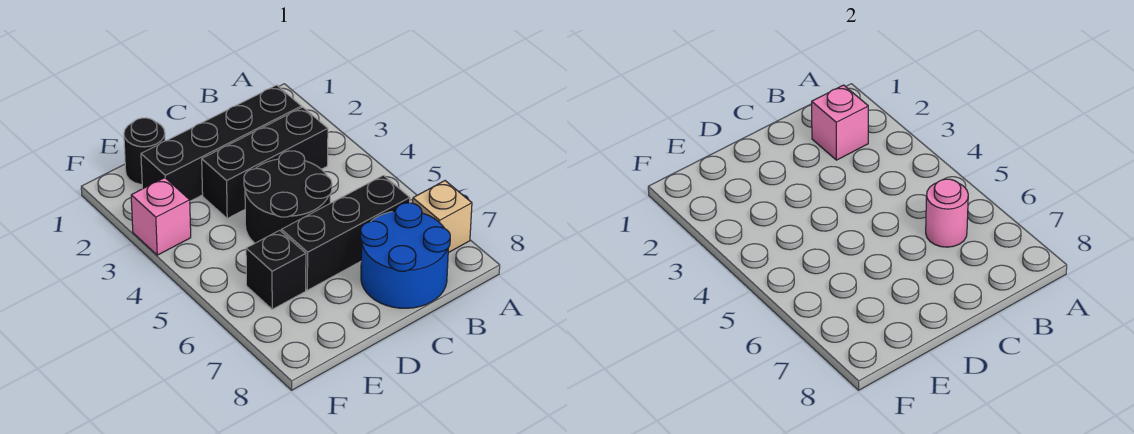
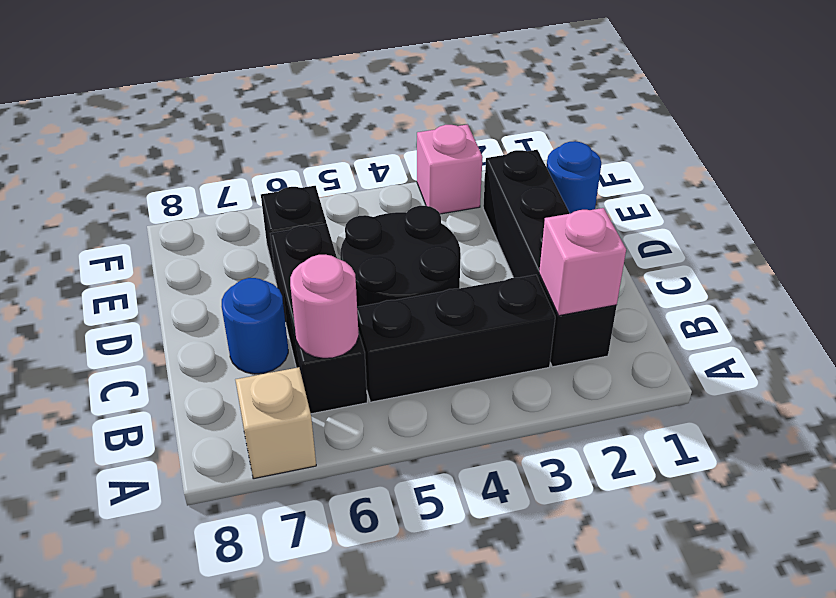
black 1x3 brick [202,107,328,218] -> black 1x3 brick turned to [357,275,555,402]
blue 2x2 round brick [360,203,450,308] -> blue 1x1 round brick [222,278,288,374]
black 1x1 round brick [124,118,165,184] -> blue 1x1 round brick [547,141,601,214]

